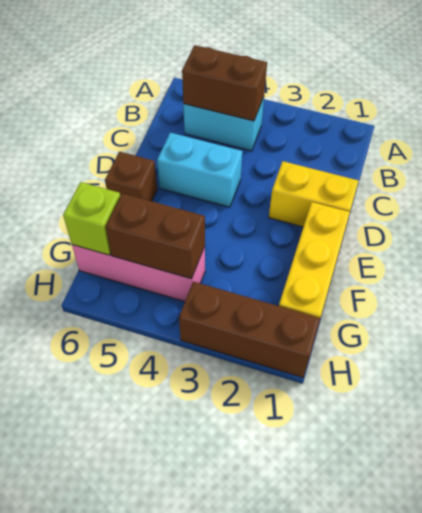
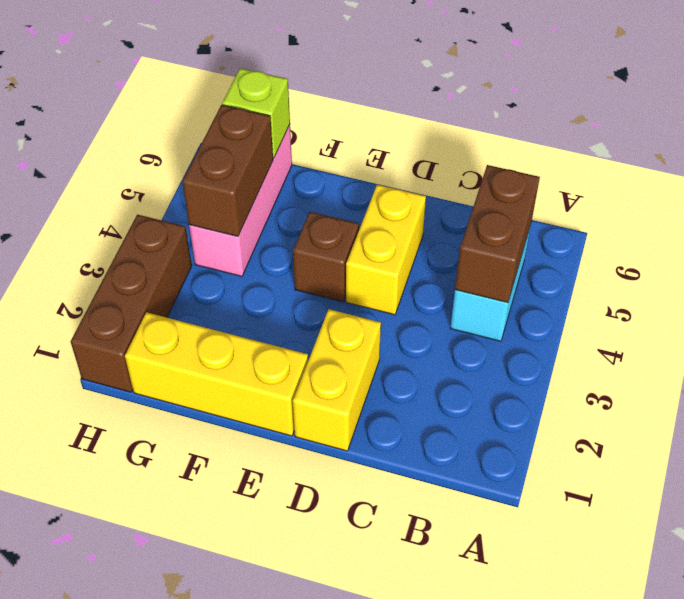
cyan 1x2 brick [157,133,242,207] -> yellow 1x2 brick [346,185,426,315]
brown 1x1 brick [105,152,157,201] -> brown 1x1 brick moved to [293,212,359,302]

